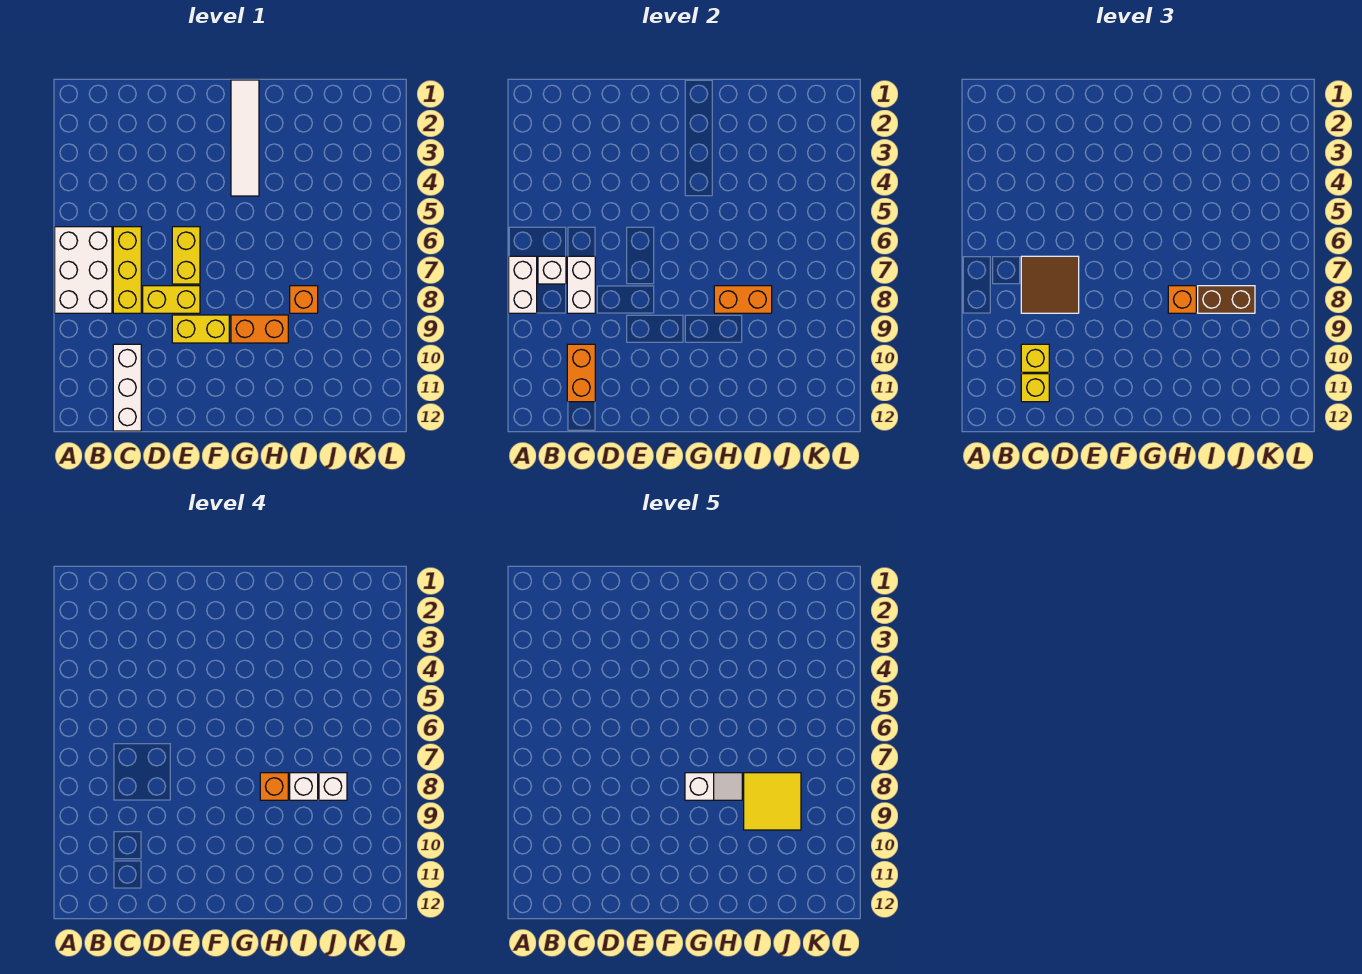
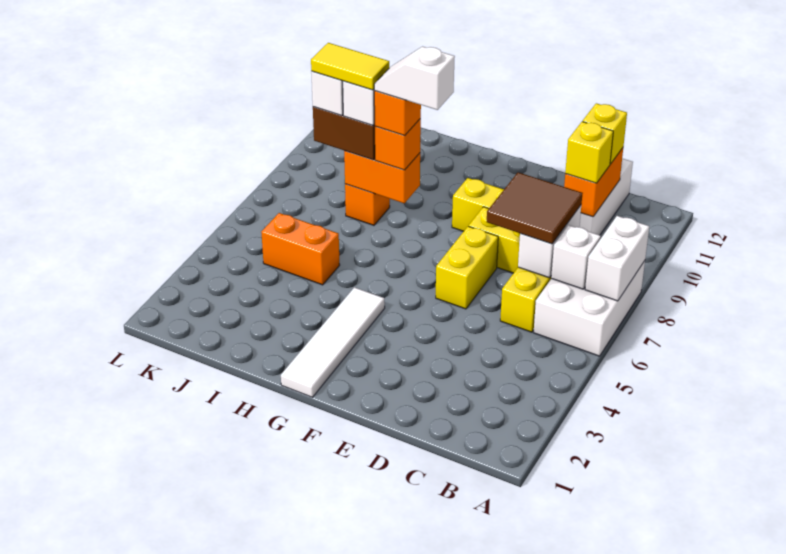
orange 1x2 brick [231,315,288,343] -> orange 1x2 brick moved to [261,213,340,285]
yellow 2x2 tile [744,773,801,830] -> yellow 1x2 tile [311,43,389,90]

